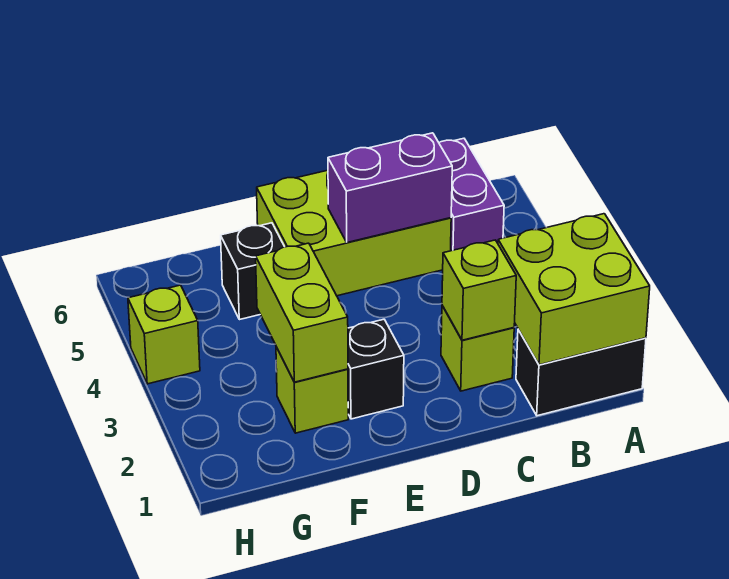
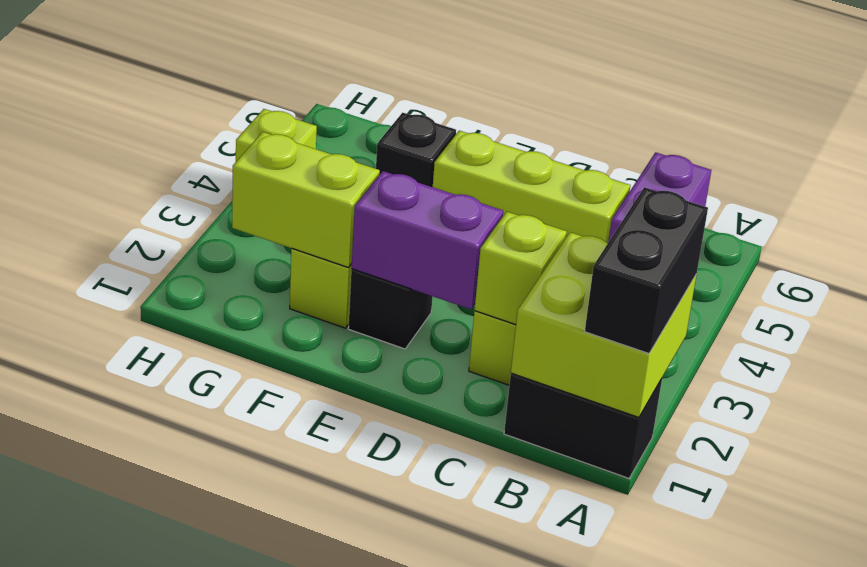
none -> black 1x2 brick [585,187,708,353]
lime 2x3 brick [257,170,451,296] -> lime 1x3 brick [433,131,630,244]
purple 1x2 brick [328,133,452,242] -> purple 1x2 brick moved to [351,171,503,309]
lime 1x2 brick [256,243,348,382] -> lime 1x2 brick turned to [232,132,380,268]

